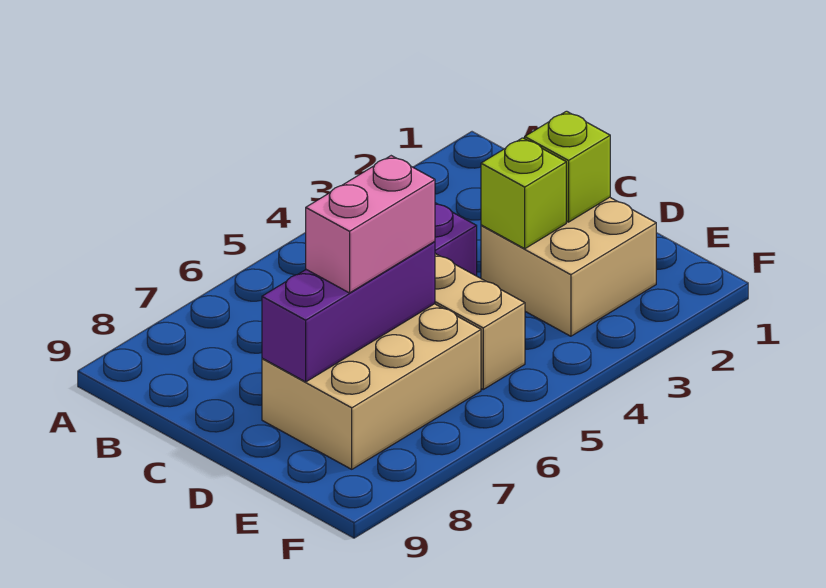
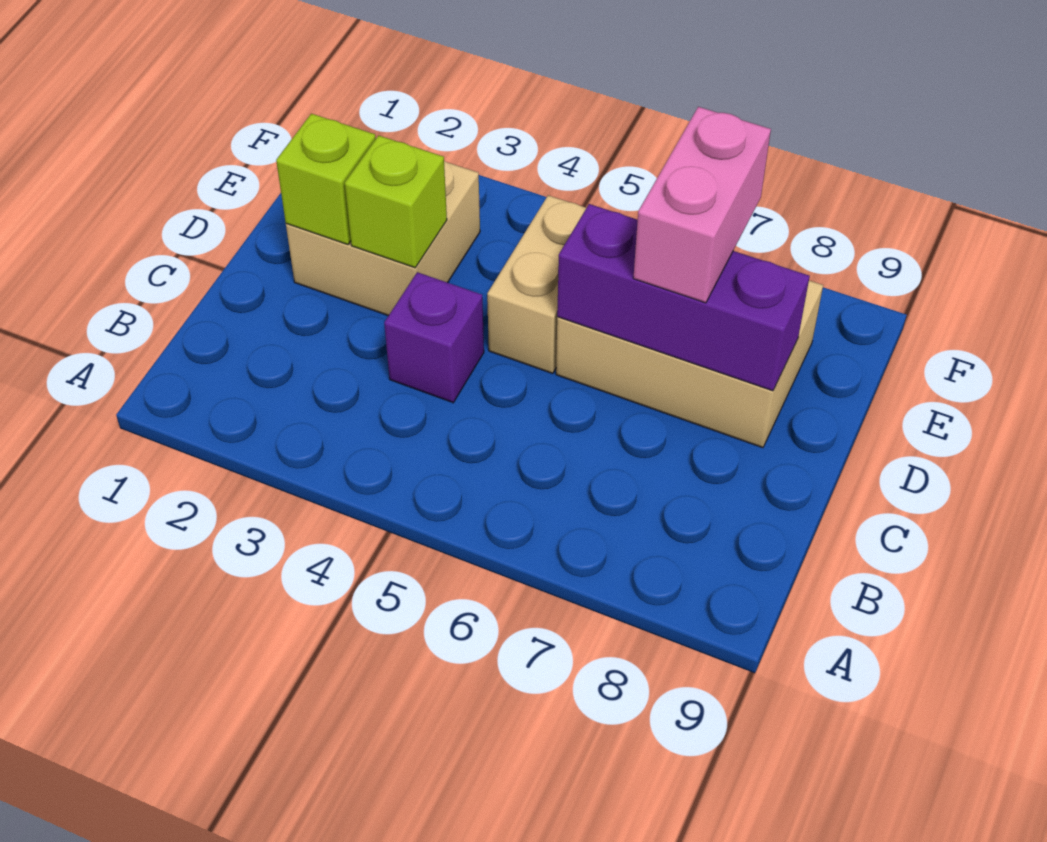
pink 1x2 brick [306,156,435,293] -> pink 1x2 brick turned to [633,107,771,303]

